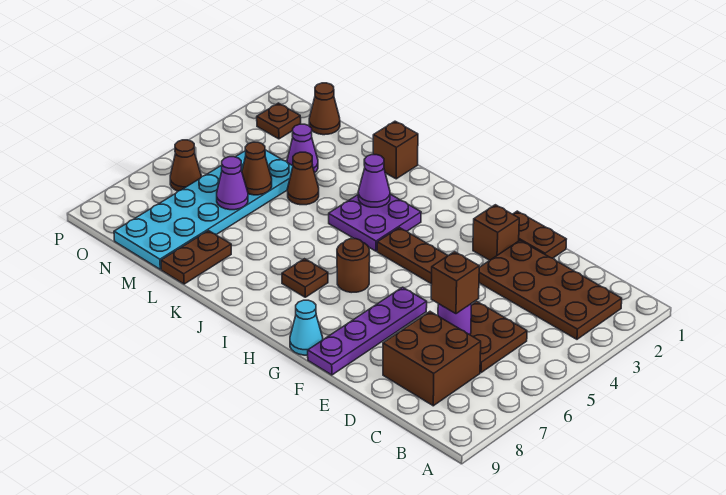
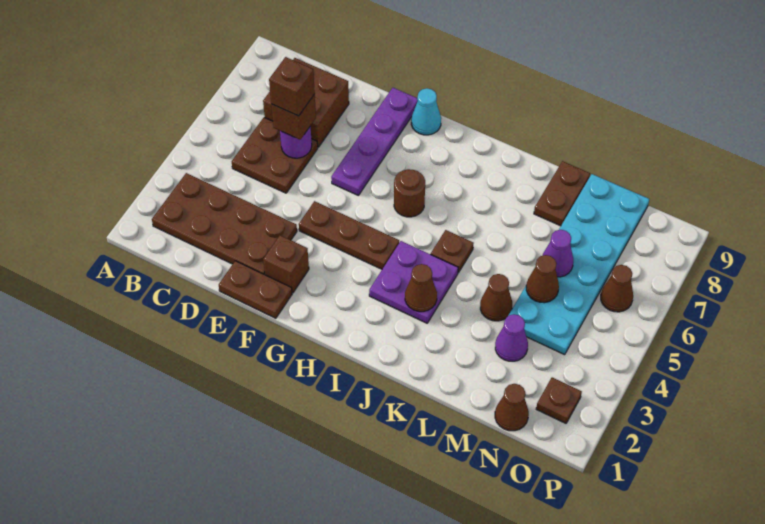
brown 1x1 plate [282,259,328,297] -> brown 1x1 plate moved to [431,230,474,273]
purple 1x1 cone [358,155,390,207] -> brown 1x1 cone [405,264,437,312]
brown 1x1 brick [373,121,418,179] -> brown 1x1 brick moved to [269,57,315,116]

